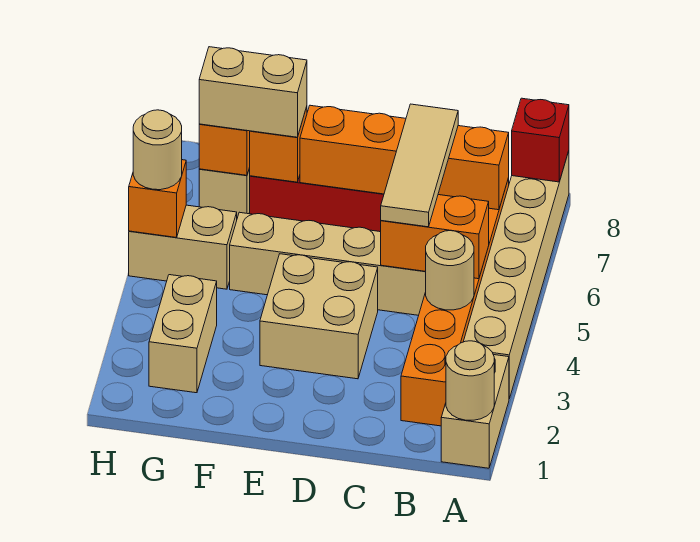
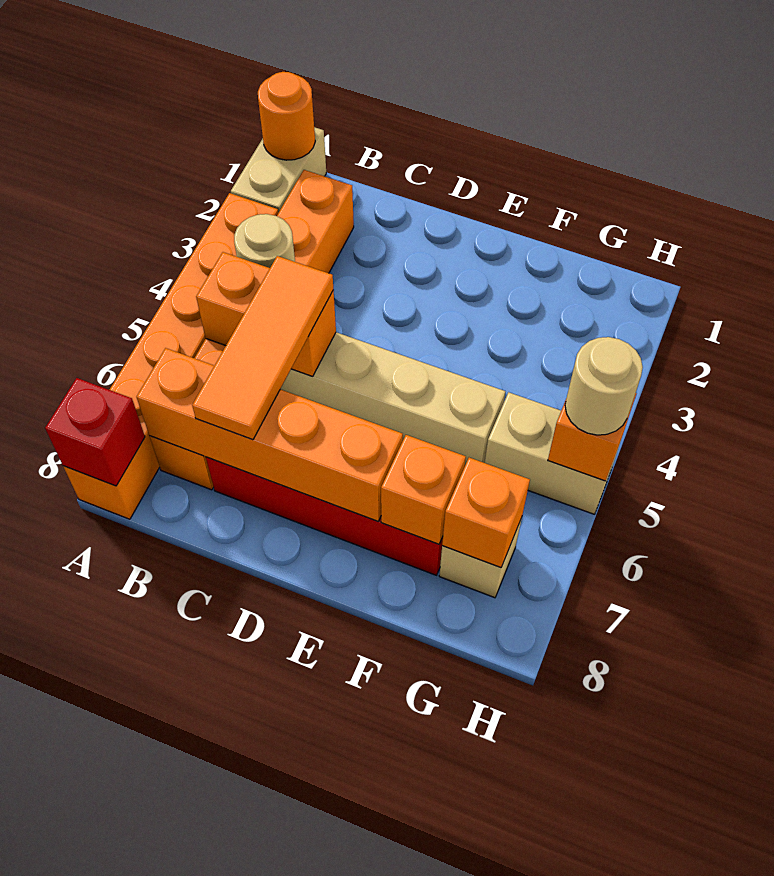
tan 1x1 round brick [446,341,494,420] -> orange 1x1 round brick [258,72,315,160]
tan 1x6 brick [463,151,569,399] -> orange 1x6 brick [63,193,278,519]
tan 1x3 tile [381,104,458,227] -> orange 1x3 tile [192,256,333,440]
tan 2x2 brick [260,254,378,379] -> none
tan 1x2 brick [199,47,307,137] -> none
tan 1x2 brick [149,275,217,393] -> none

